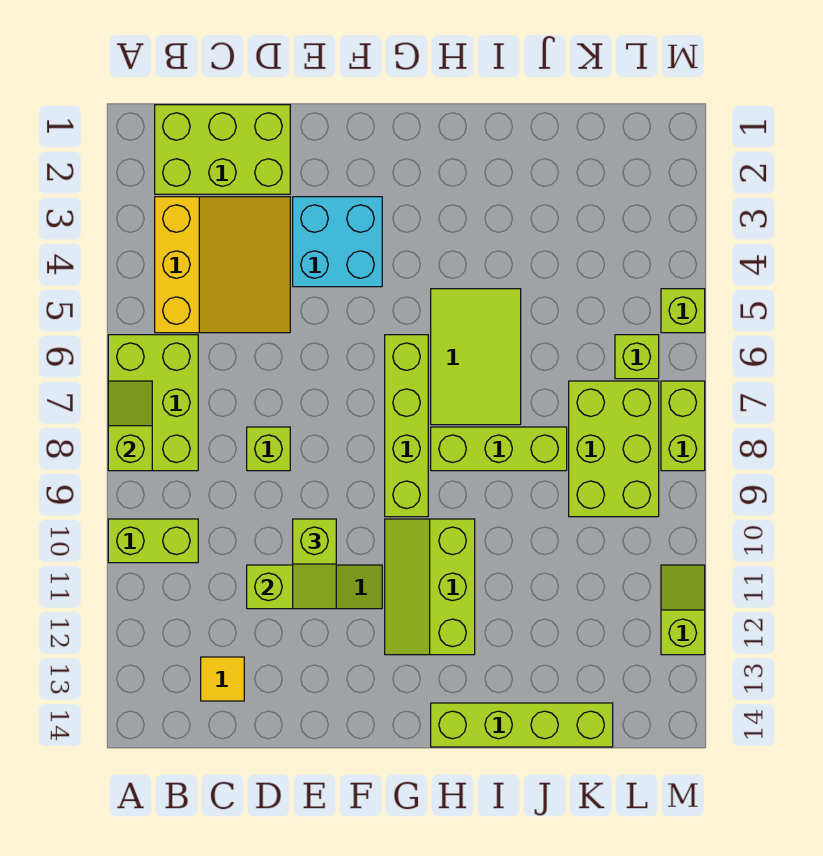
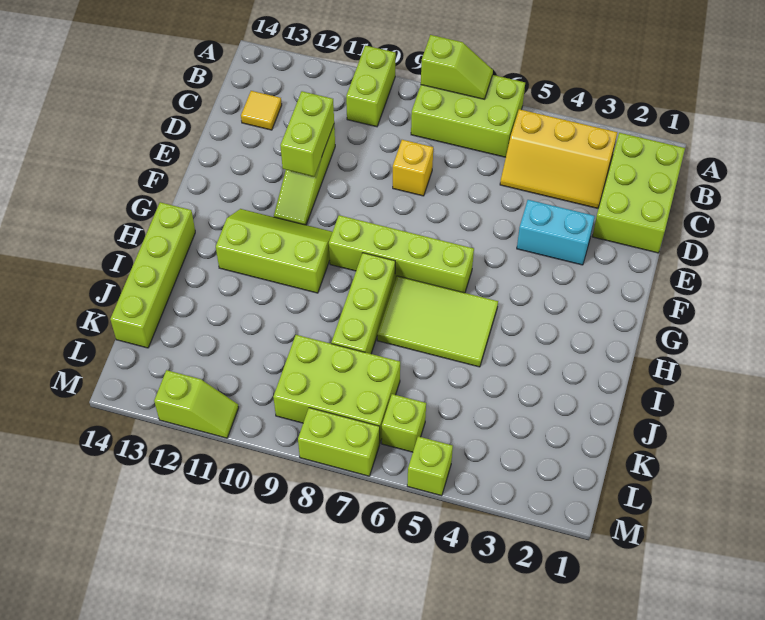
yellow 3x3 slope [155,197,290,333] -> yellow 2x3 slope [500,109,617,208]
lime 1x1 brick [247,427,290,471] -> yellow 1x1 brick [393,140,433,196]
cyan 2x2 brick [293,197,382,287] -> cyan 1x2 brick [517,200,595,265]
lime 1x2 slope [293,519,336,609] -> none

